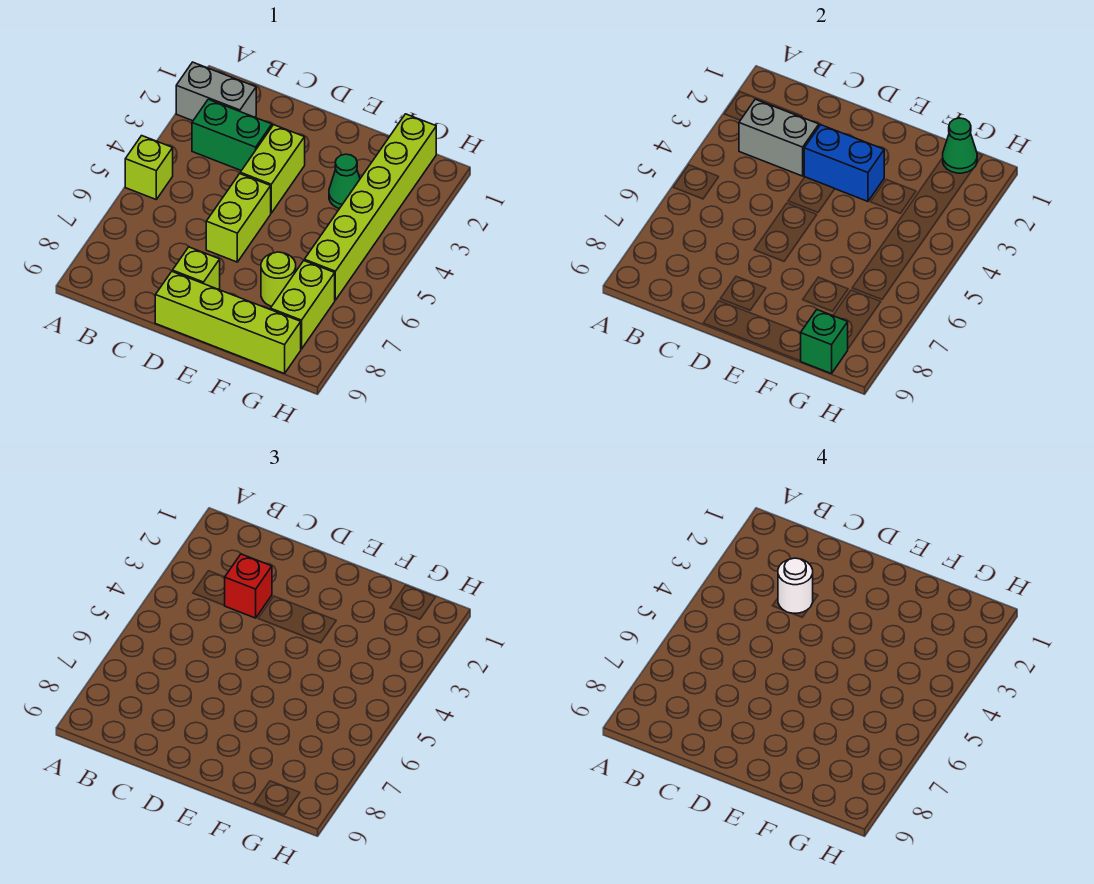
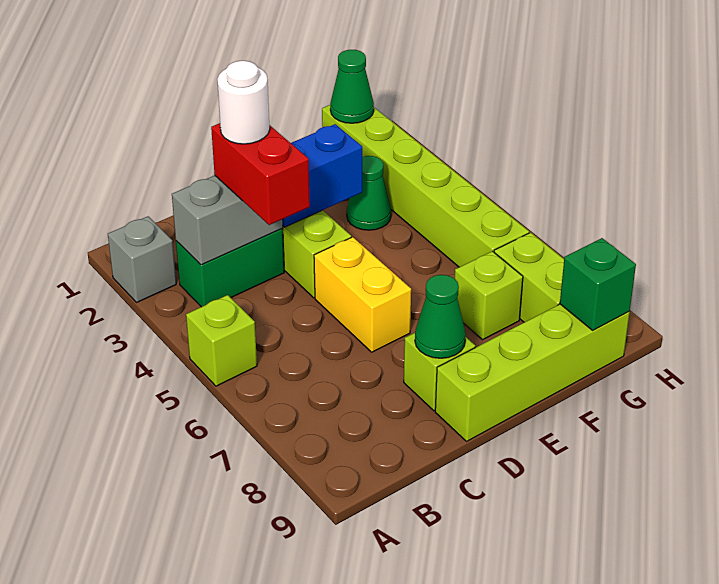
grey 1x2 brick [176,62,256,121] -> grey 1x1 brick [108,216,176,302]
red 1x1 brick [224,554,272,618] -> red 1x2 brick [211,123,310,225]
lime 1x2 brick [206,174,271,262] -> yellow 1x2 brick [314,237,411,352]
none -> green 1x1 cone [415,275,466,358]
lime 1x1 round brick [261,252,296,306] -> lime 1x1 brick [455,251,523,340]

